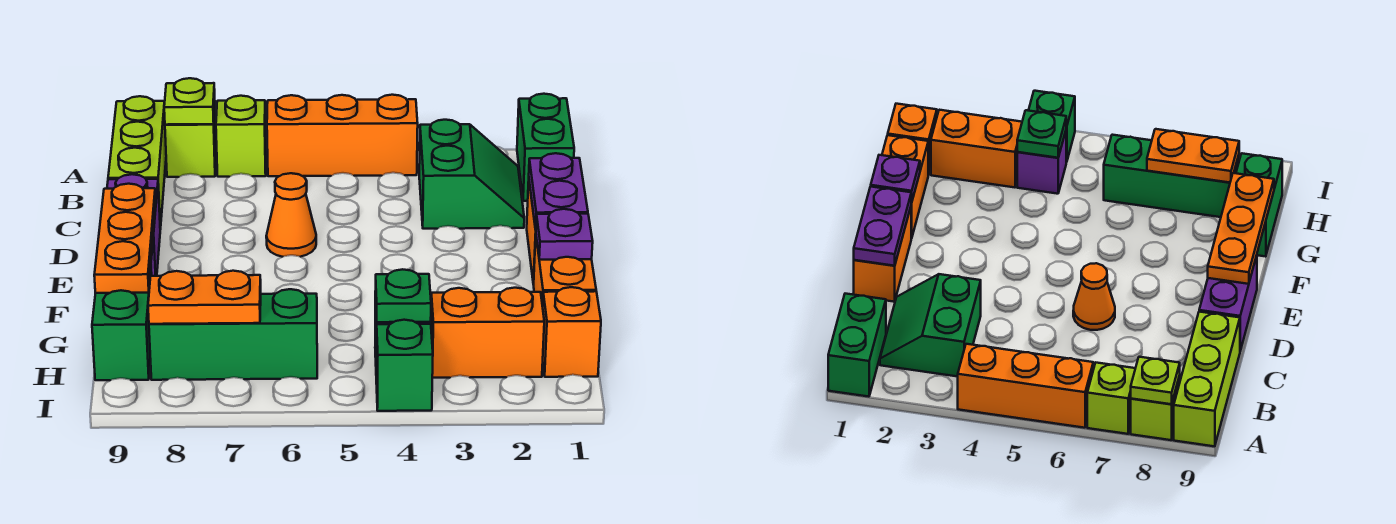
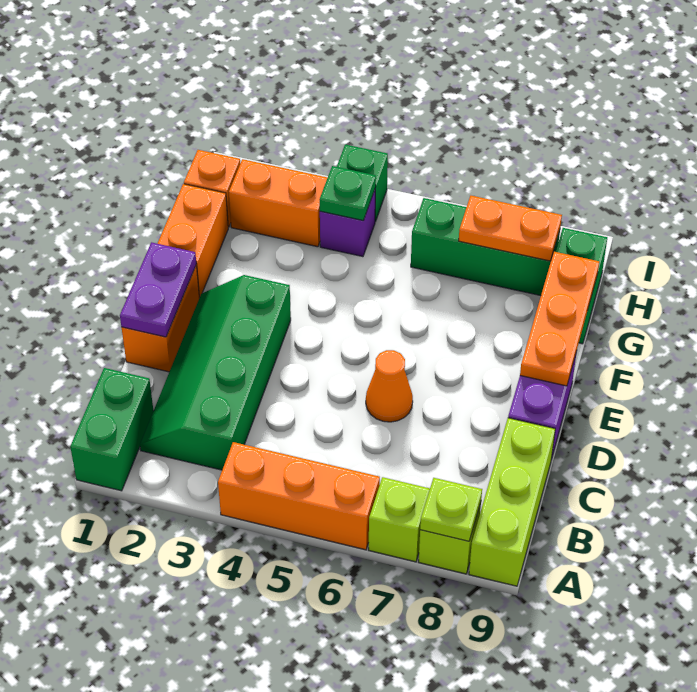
green 2x2 slope [419,120,524,229] -> green 2x4 slope [140,275,291,470]
purple 1x1 plate [536,209,593,260] -> none

